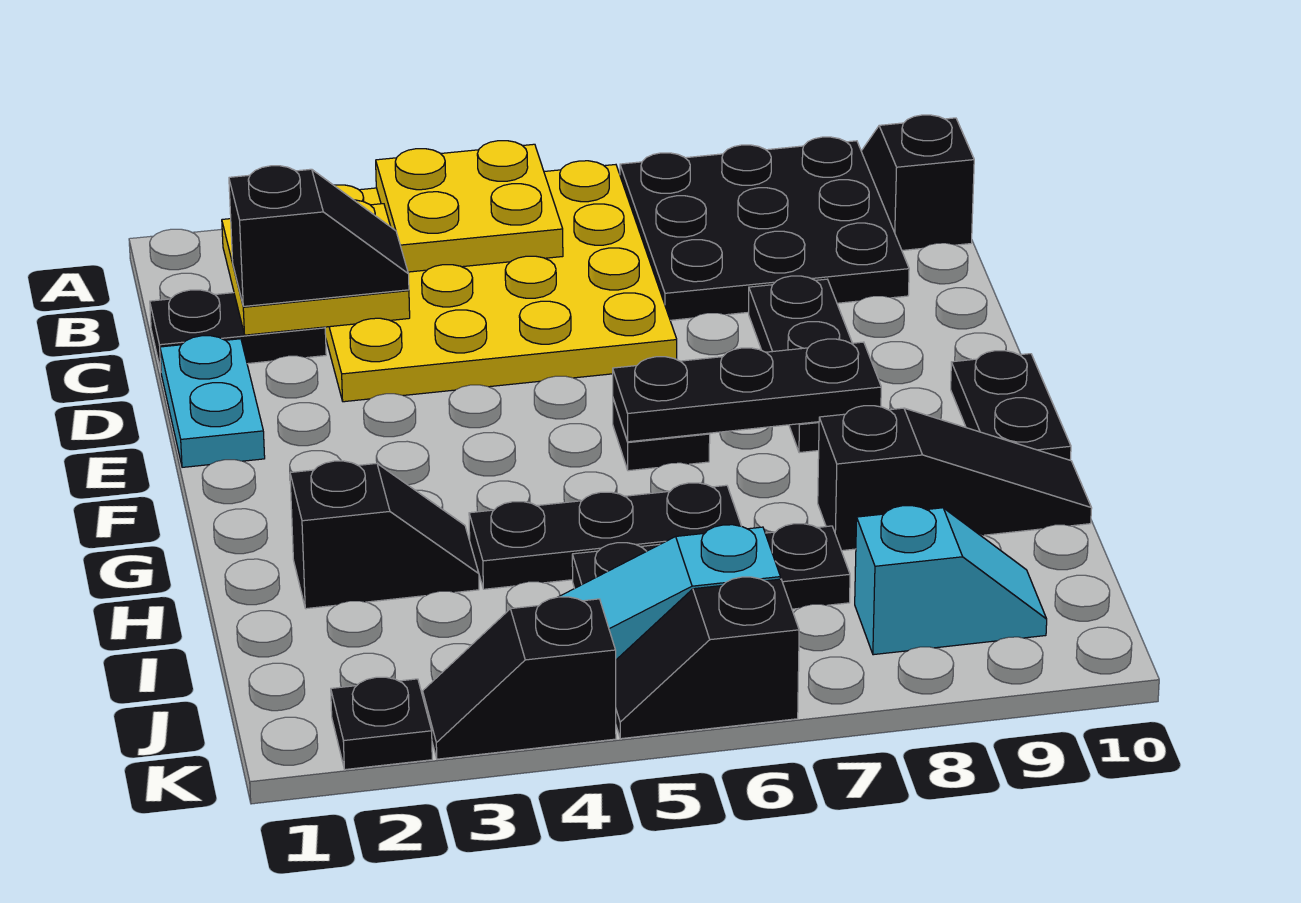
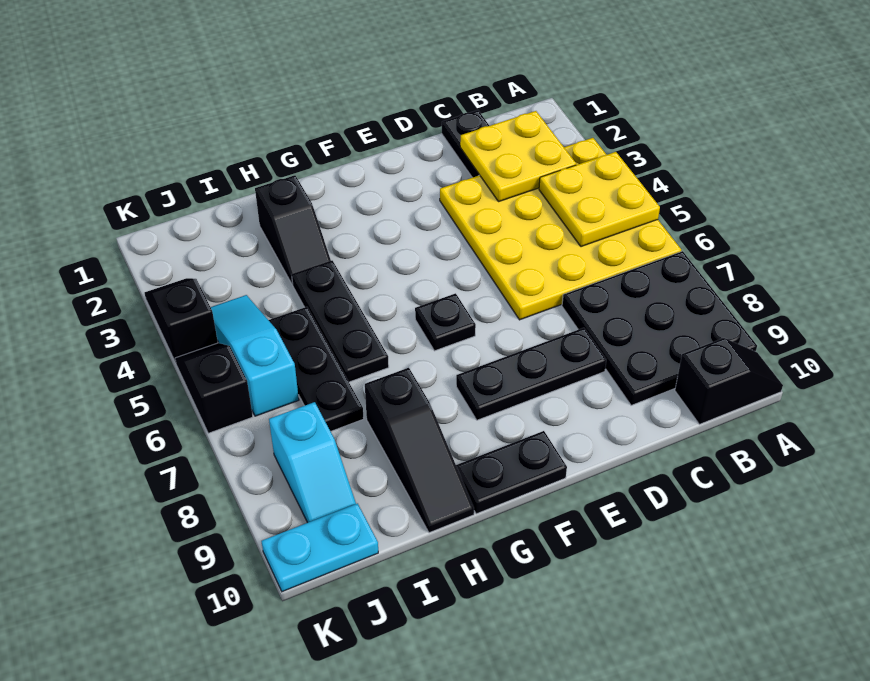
black 1x2 slope [229,166,409,306] -> none
cyan 1x2 plate [160,336,265,467] -> cyan 1x2 plate moved to [262,503,378,592]
black 1x3 plate [613,339,881,442] -> none
black 1x1 plate [331,677,432,770] -> none

